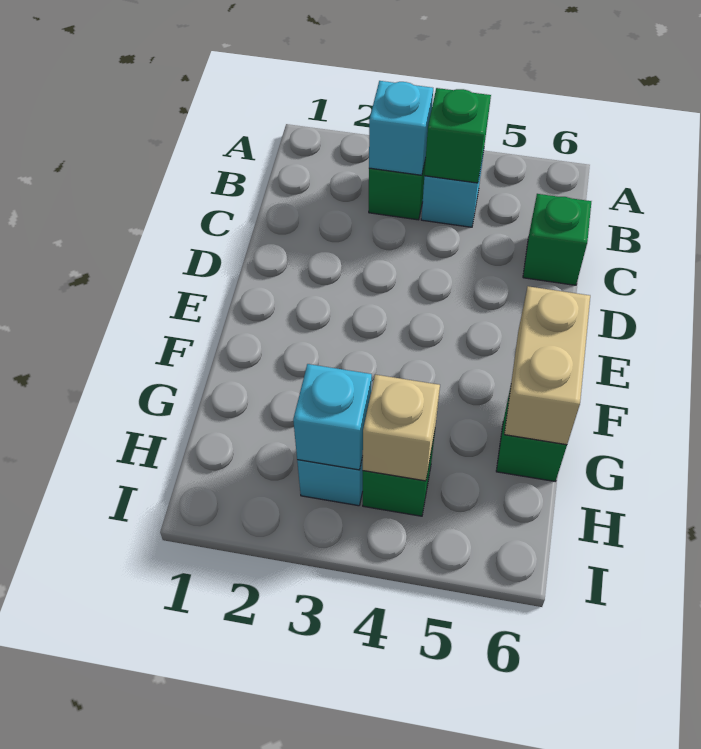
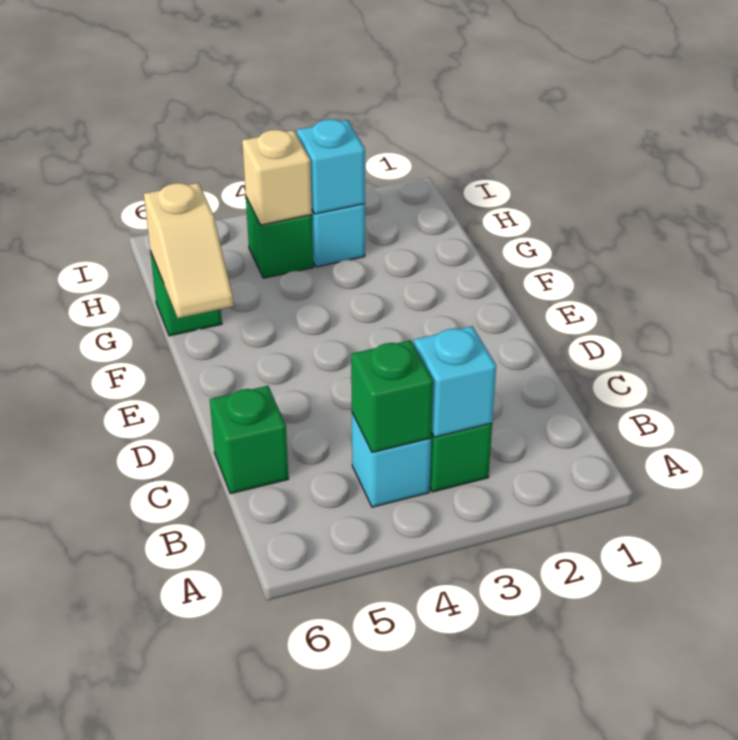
tan 1x2 brick [504,286,590,445] -> tan 1x2 slope [144,183,233,318]

